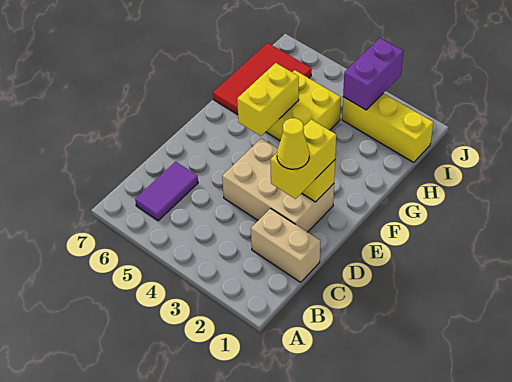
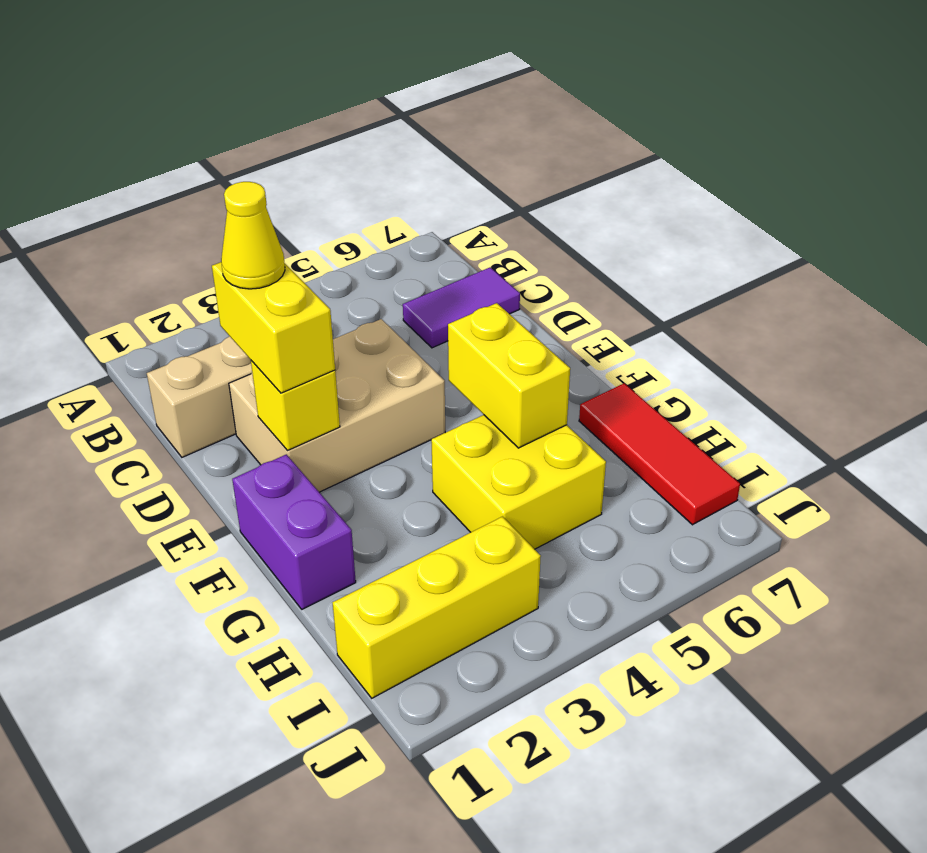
purple 1x2 tile [135,162,198,221] -> purple 1x2 tile turned to [403,267,520,348]
red 2x3 tile [213,43,312,115] -> red 1x3 tile [579,383,740,525]
purple 1x2 brick [343,38,404,110] -> purple 1x2 brick moved to [232,454,356,609]

